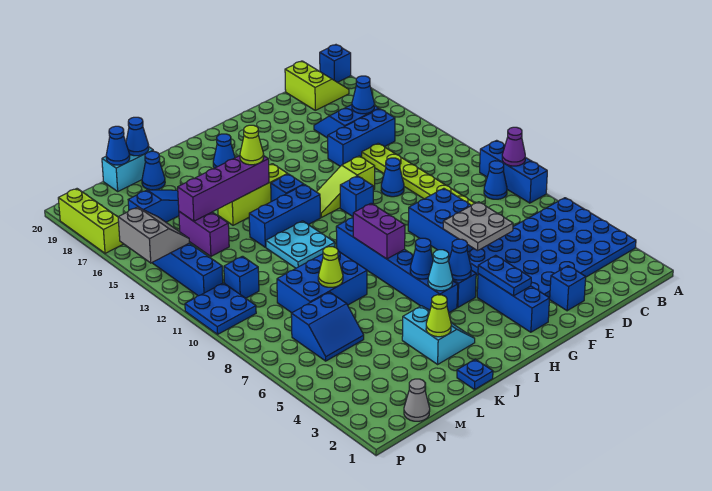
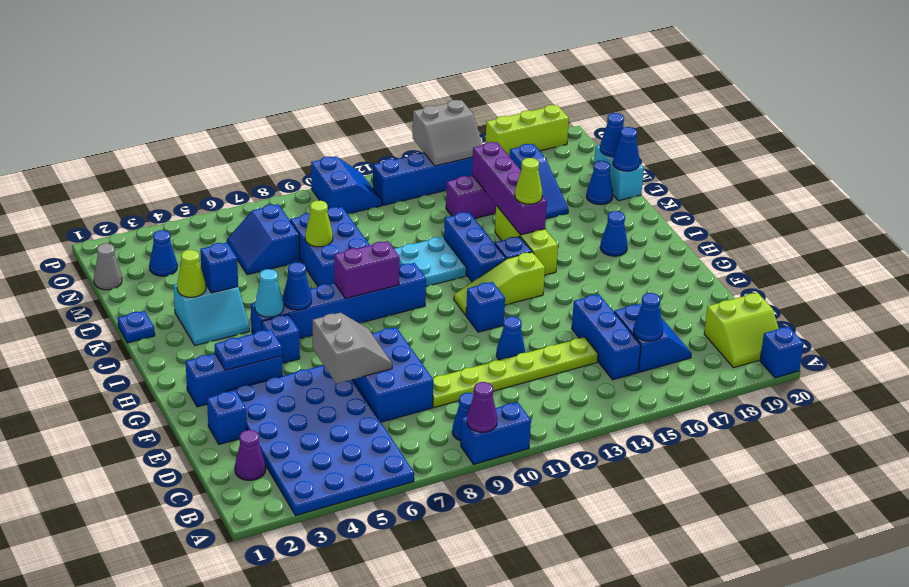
blue 1x3 brick [480,140,547,203] -> blue 1x2 brick [461,402,531,464]
none -> purple 1x1 cone [235,430,266,480]
grey 2x2 plate [443,202,513,251] -> grey 2x2 slope [313,313,392,384]
blue 2x3 brick [408,188,474,258] -> blue 2x3 brick turned to [353,327,433,422]
lime 1x3 slope [317,156,375,217] -> lime 1x3 slope turned to [454,252,545,315]
blue 1x1 cone [449,239,471,280] -> blue 1x1 cone moved to [149,230,177,276]
blue 1x1 brick [224,256,259,298] -> blue 1x1 brick moved to [200,242,238,293]
blue 2x2 plate [185,283,256,334] -> blue 2x2 slope [311,156,382,214]

